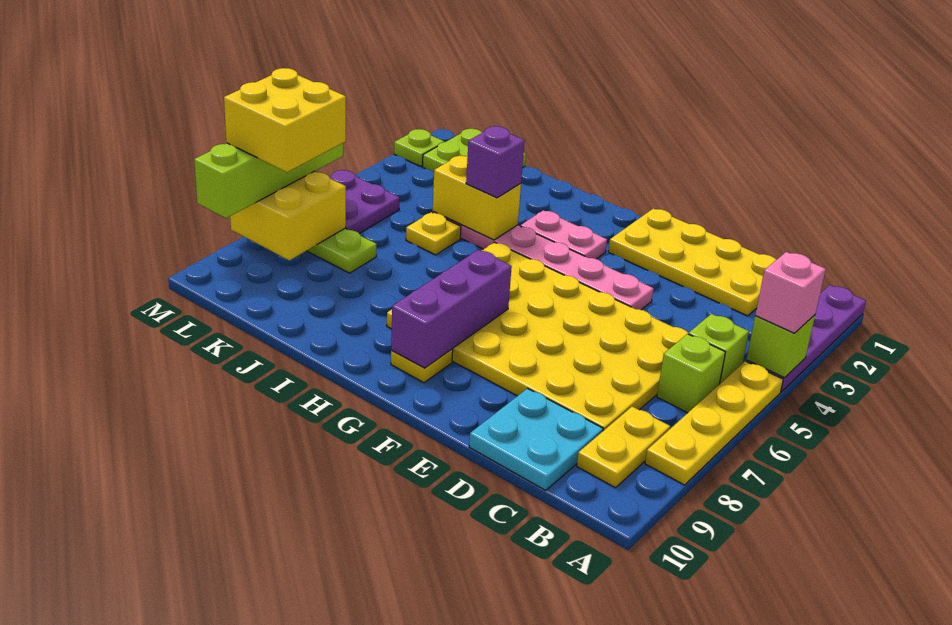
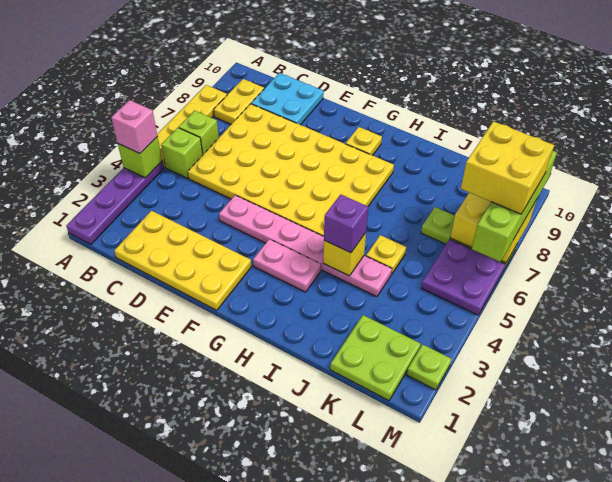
purple 1x3 brick [391,250,512,368] -> none
yellow 1x2 brick [433,156,521,240] -> yellow 1x1 brick [323,233,366,276]

